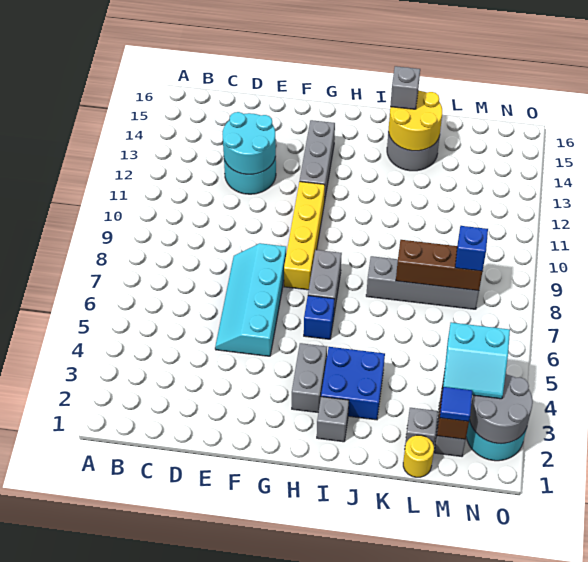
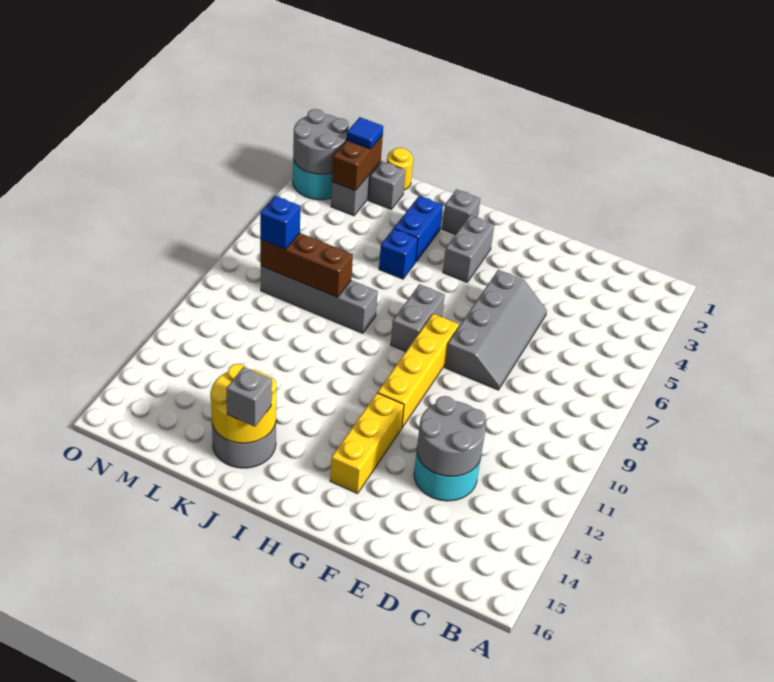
cyan 2x2 round brick [222,112,276,174] -> grey 2x2 round brick [417,396,486,477]
cyan 2x4 slope [215,243,286,356] -> grey 2x4 slope [445,270,547,390]
grey 1x3 brick [300,120,335,202] -> yellow 1x3 brick [330,393,404,494]
blue 1x1 brick [304,296,335,339] -> blue 1x1 brick moved to [379,229,418,279]
blue 2x2 brick [321,347,385,420] -> blue 1x2 brick [394,196,443,261]
cyan 2x2 slope [443,322,510,399] -> none

